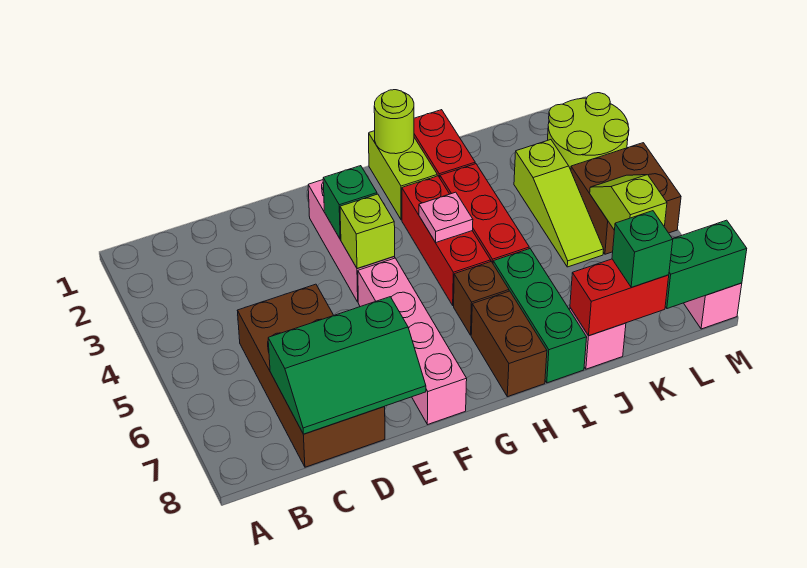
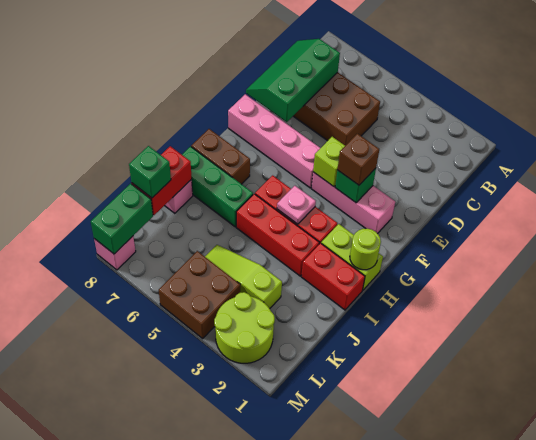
brown 1x1 brick [454,262,509,335] -> brown 1x1 brick moved to [337,134,379,185]
lime 1x2 slope [590,175,667,230] -> none

